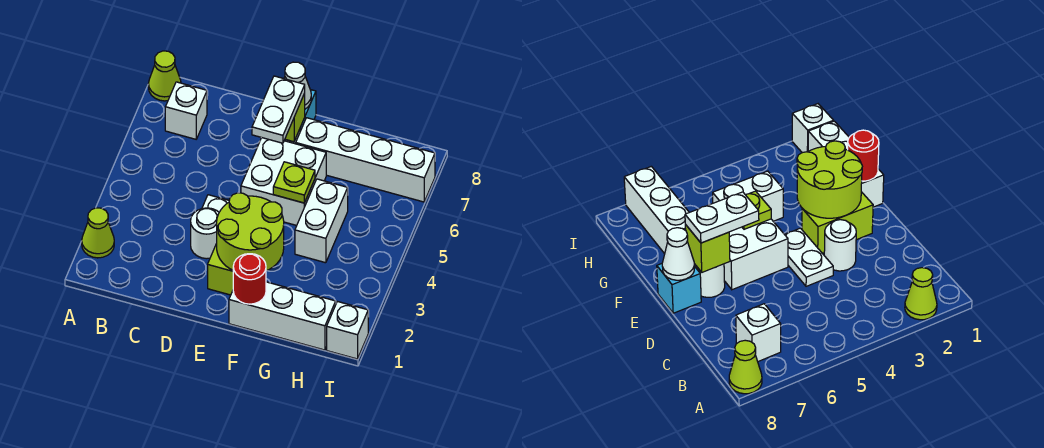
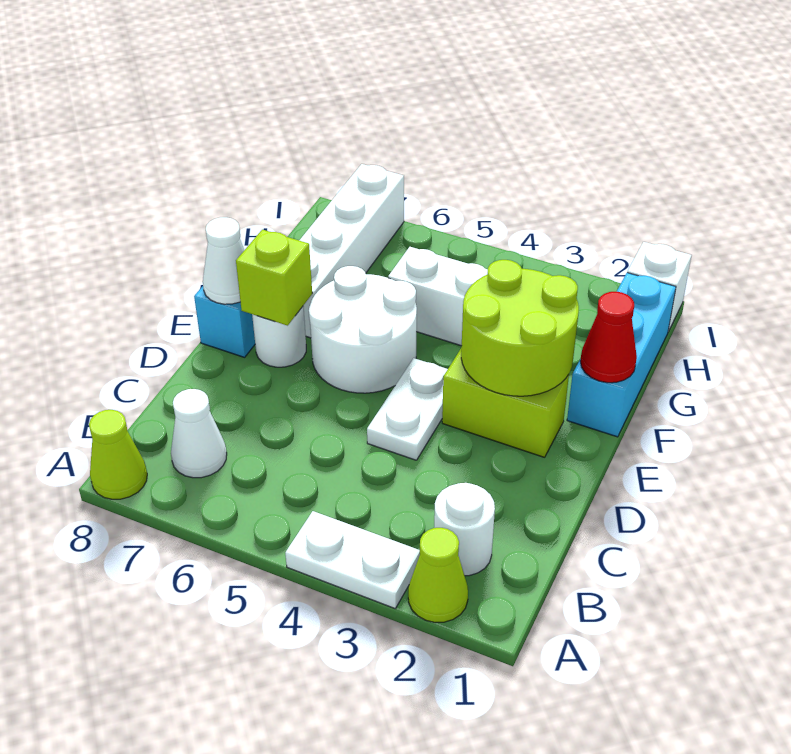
white 1x1 brick [165,82,207,139] -> white 1x1 cone [171,389,227,478]
white 1x1 round brick [191,208,219,259] -> white 1x1 round brick moved to [434,483,495,576]
white 2x2 brick [241,138,326,226] -> white 2x2 round brick [309,266,417,393]
white 1x2 plate [252,76,305,143] -> white 1x2 plate moved to [285,511,420,608]
white 1x3 brick [229,282,336,350] -> cyan 1x3 brick [567,273,676,437]
red 1x1 round brick [233,254,266,304] -> red 1x1 cone [580,292,637,383]
lime 1x1 plate [273,162,315,203] -> none

